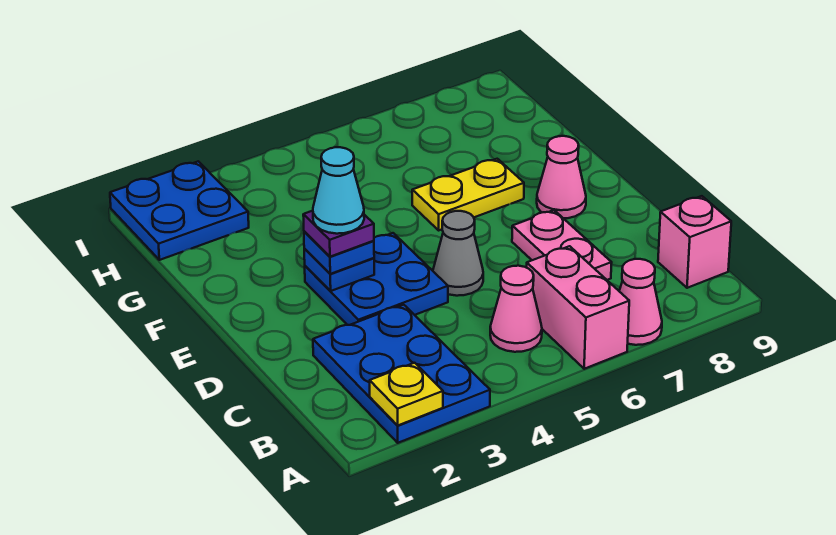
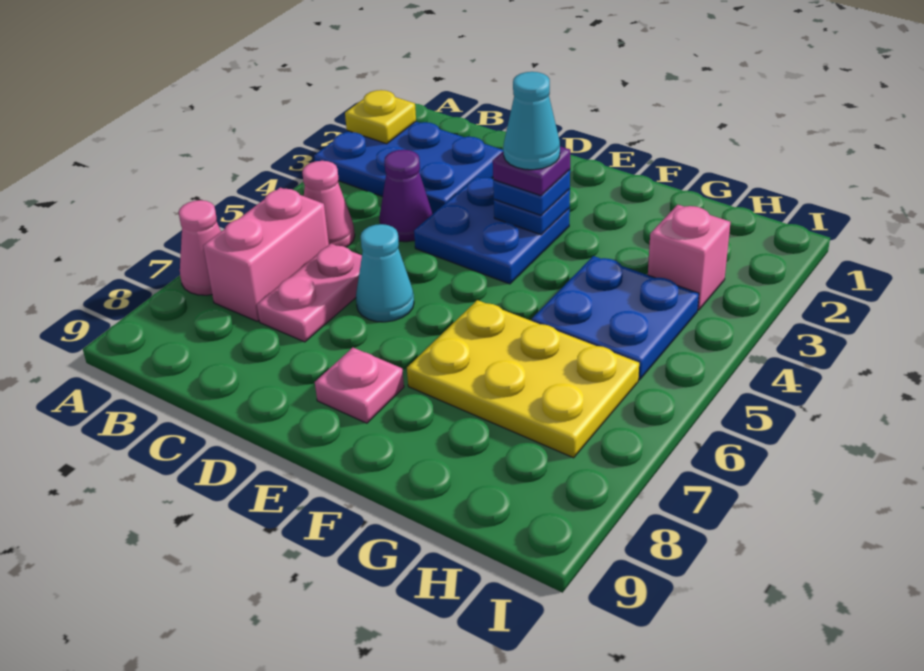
pink 1x2 brick [527,246,629,369] -> pink 1x2 brick turned to [203,188,329,321]
pink 1x1 brick [658,196,731,288] -> pink 1x1 brick moved to [648,205,730,310]
none -> purple 1x1 cone [379,150,432,242]
pink 1x2 plate [512,210,612,280] -> pink 1x2 plate turned to [257,244,362,342]
grey 1x1 cone [433,211,483,296] -> none
none -> cyan 1x1 cone [356,224,414,322]
pink 1x1 cone [537,136,586,218] -> pink 1x1 plate [315,348,404,423]
yellow 1x2 plate [412,159,524,230] -> yellow 2x3 plate [407,300,639,458]
blue 2x2 plate [110,161,249,260] -> blue 2x2 plate moved to [532,256,699,380]

